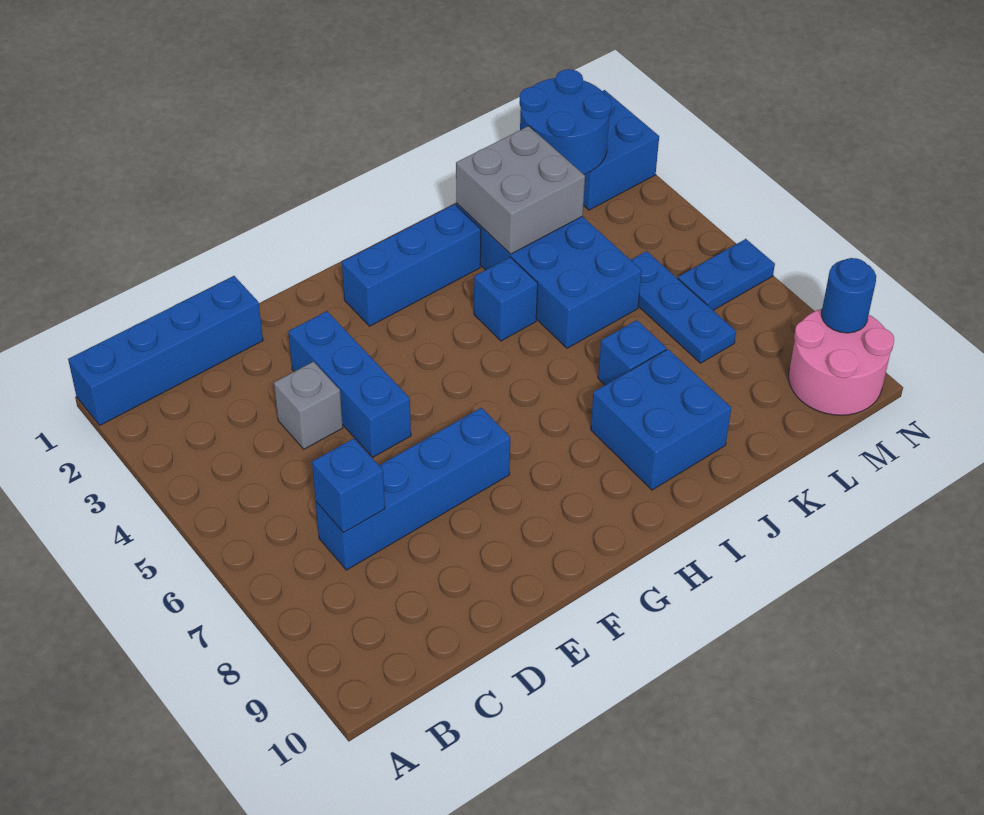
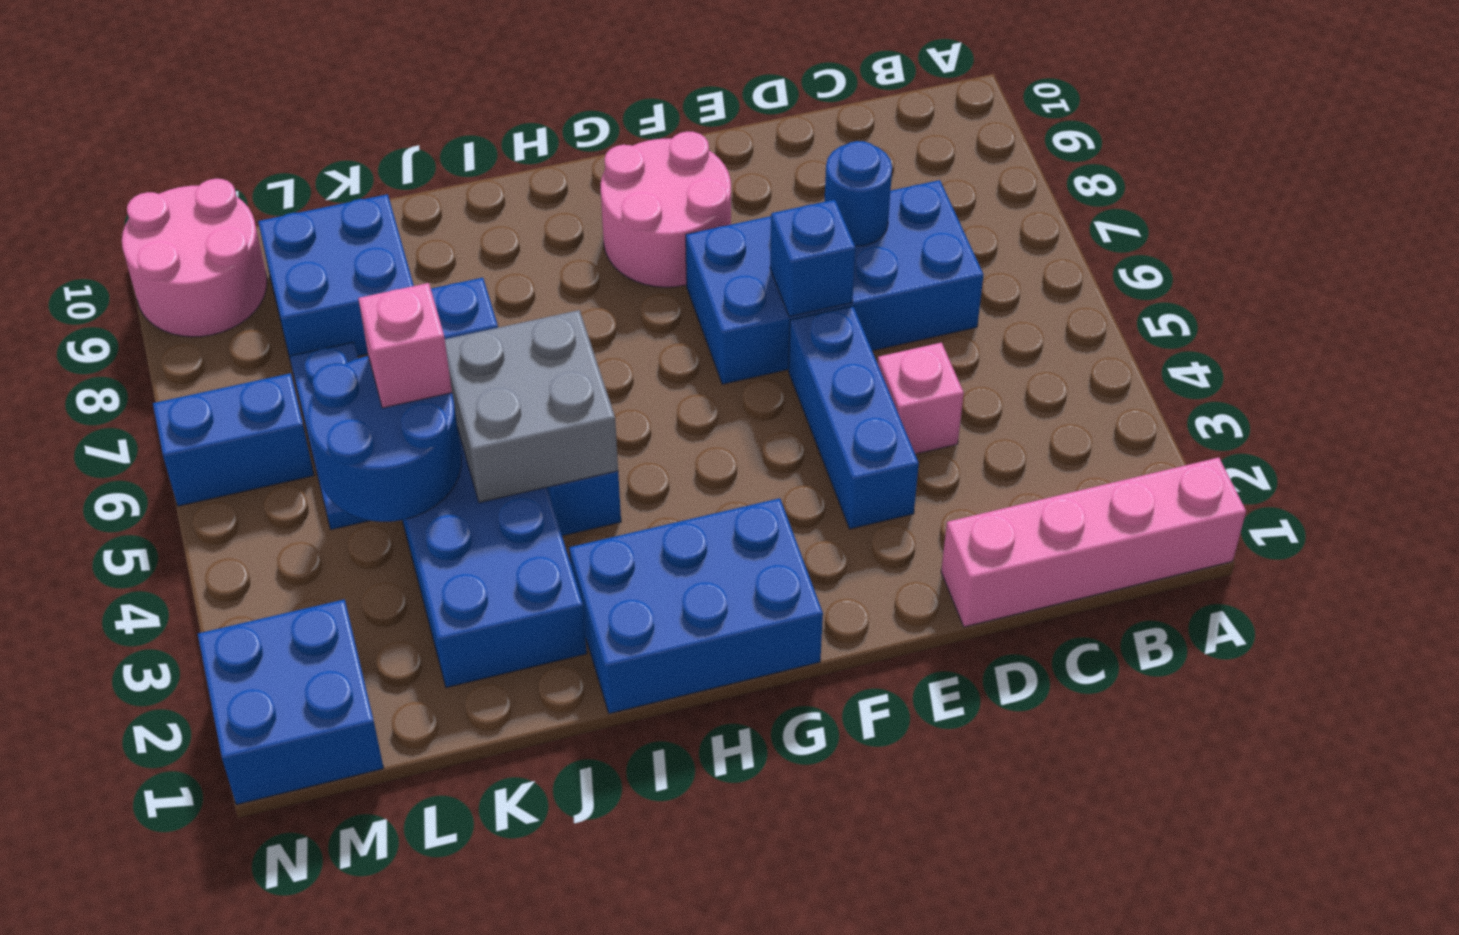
blue 1x4 brick [68,276,263,425] -> pink 1x4 brick [941,458,1246,627]
blue 1x4 brick [316,408,510,570] -> blue 2x4 brick [686,180,983,384]
blue 1x1 brick [312,438,385,533] -> blue 1x1 brick moved to [770,200,856,317]
grey 1x1 brick [274,362,343,449] -> pink 1x1 brick [878,343,964,454]
none -> pink 2x2 round brick [601,131,731,287]
blue 1x3 brick [342,204,481,326] -> blue 2x3 brick [569,498,823,714]
blue 2x2 brick [591,349,731,490] -> blue 2x2 brick moved to [258,194,414,358]
grey 2x2 brick [456,126,585,254] -> grey 2x2 brick moved to [445,310,618,503]
none -> pink 1x1 brick [358,283,452,408]
blue 2x2 round brick [519,69,612,174] -> blue 2x2 round brick moved to [307,356,461,522]
blue 1x2 plate [678,239,775,310] -> blue 1x2 brick [153,373,314,506]
blue 1x1 round brick [822,258,876,333] -> blue 1x1 round brick moved to [824,141,892,246]

